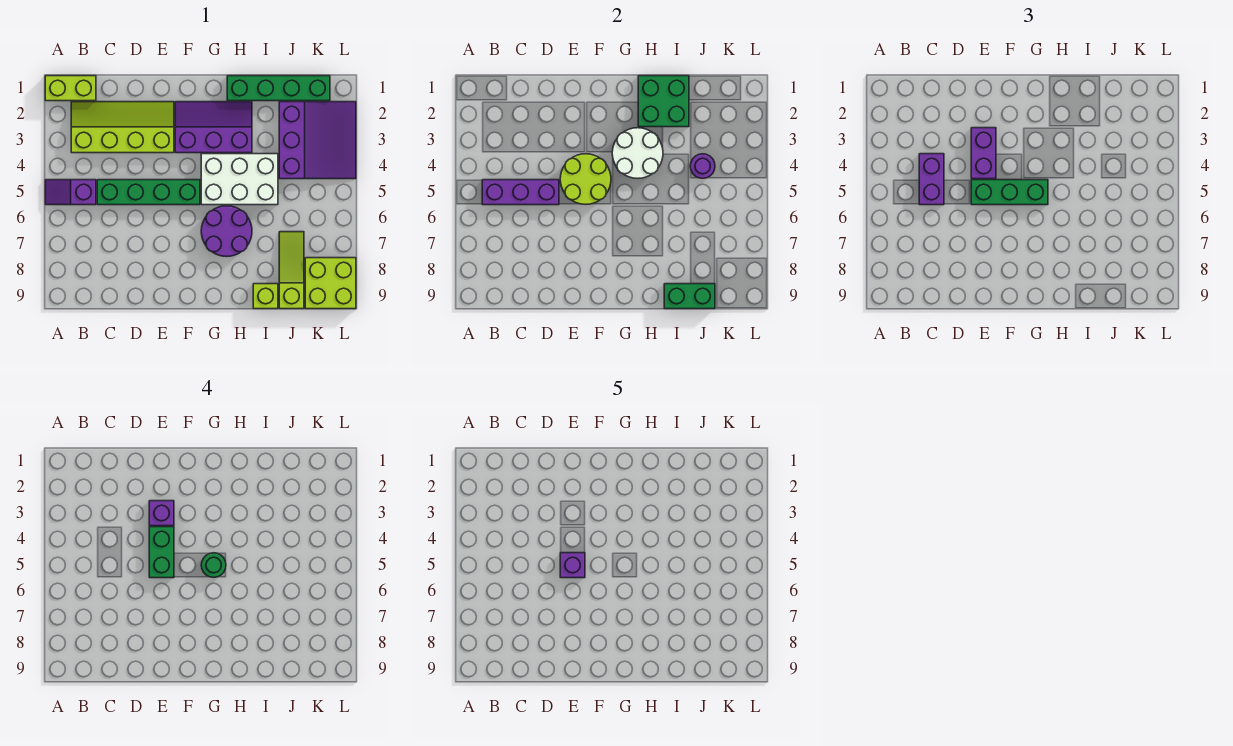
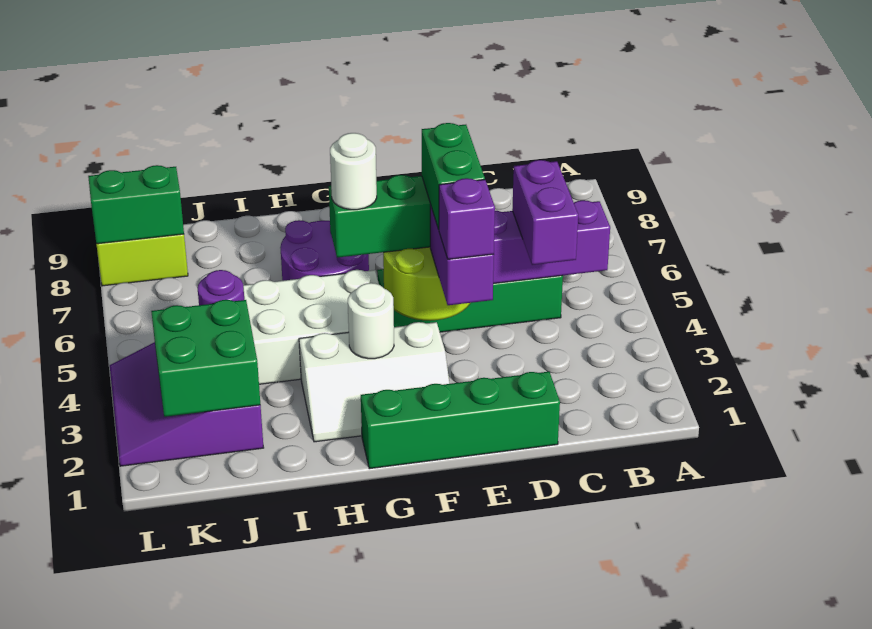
lime 1x2 brick [45,76,96,101] -> none
purple 1x2 slope [45,180,96,205] -> none
lime 2x4 slope [71,102,174,153] -> none
purple 1x1 brick [560,553,585,578] -> none
purple 2x3 slope [175,102,252,153] -> white 2x3 slope [299,322,449,442]
white 2x2 round brick [612,128,663,179] -> white 1x1 round brick [348,283,394,359]
green 1x1 round brick [201,553,226,577] -> white 1x1 round brick [330,133,377,210]
green 1x4 brick [227,76,330,101] -> green 1x4 brick moved to [361,372,560,469]
green 2x2 brick [638,76,689,127] -> green 2x2 brick moved to [151,300,260,417]
lime 1x1 brick [253,284,278,309] -> none
green 1x2 brick [664,284,715,309] -> green 1x2 brick moved to [88,165,184,244]
lime 1x3 slope [279,232,304,309] -> none

